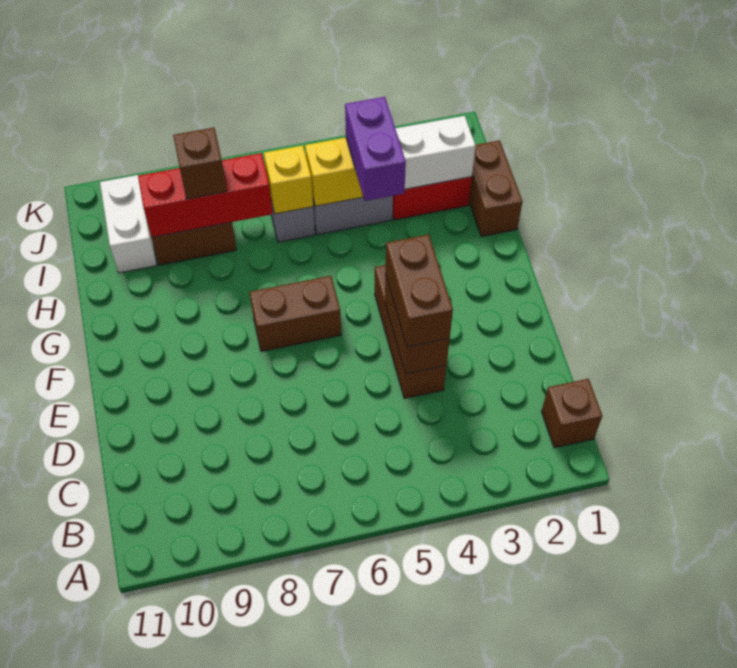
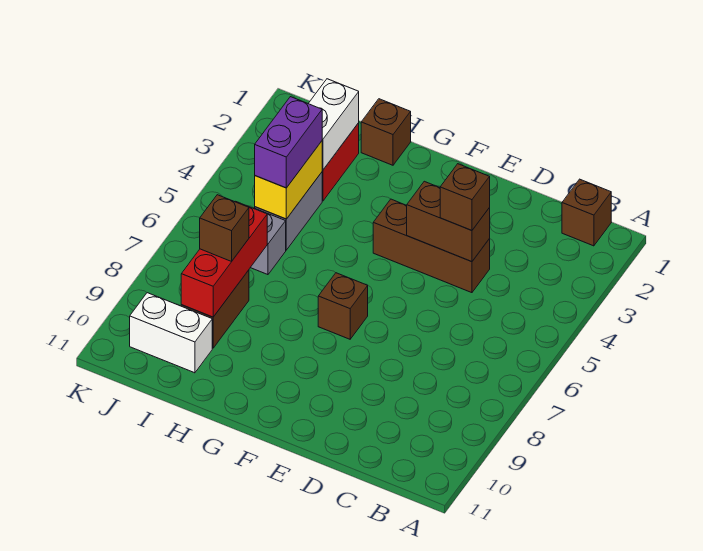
brown 1x2 brick [385,234,453,347] -> brown 1x1 brick [440,164,490,230]
brown 1x2 brick [250,276,341,352] -> brown 1x1 brick [318,273,368,339]
brown 1x2 brick [469,140,523,237] -> brown 1x1 brick [361,99,411,165]
purple 1x2 brick [345,97,406,201] -> purple 1x2 brick turned to [255,97,322,188]
yellow 1x1 brick [264,145,313,214] -> none

